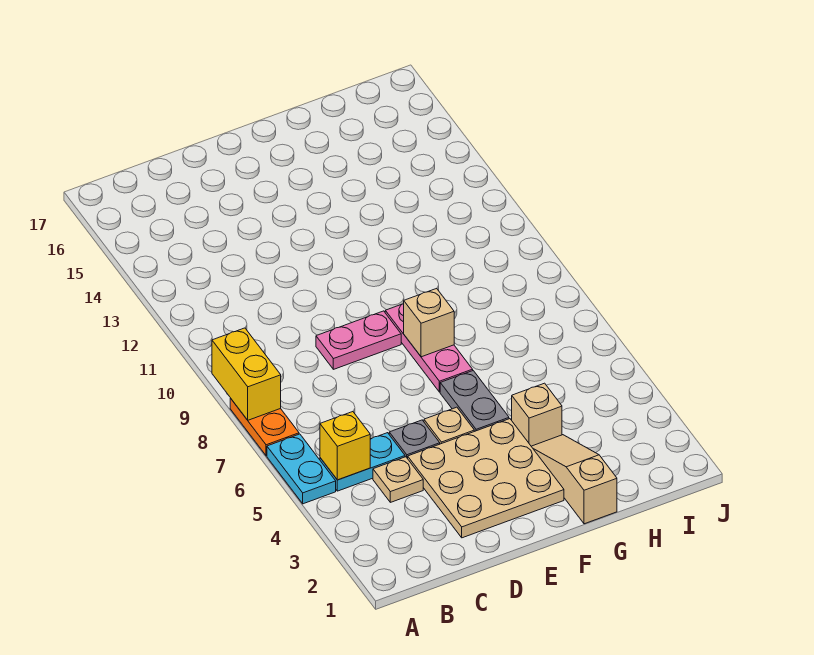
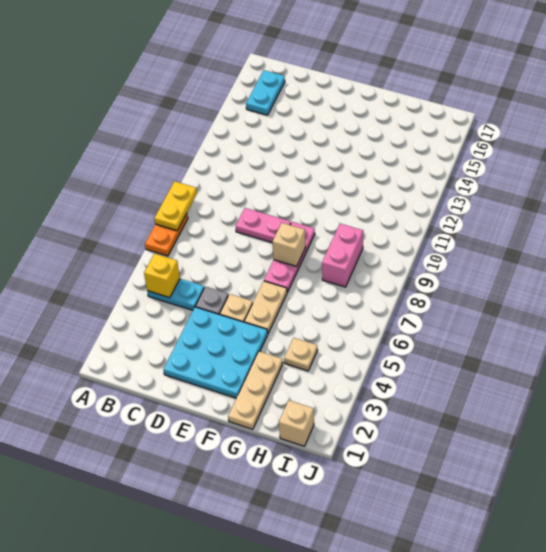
cyan 1x2 plate [267,434,336,504] -> cyan 1x2 plate moved to [246,70,285,115]
yellow 1x2 brick [212,328,281,420] -> yellow 1x2 plate [154,181,197,230]
tan 1x1 plate [373,457,423,502] -> tan 1x1 plate moved to [284,338,318,371]
tan 3x3 plate [408,419,564,538] -> cyan 3x3 plate [163,307,268,398]
grey 1x2 plate [440,371,509,431] -> tan 1x2 plate [244,281,287,333]
tan 1x3 slope [531,435,617,524] -> tan 1x3 plate [228,351,283,429]
tan 1x1 brick [512,383,562,446] -> tan 1x1 brick moved to [279,400,314,446]
none -> pink 1x2 brick [322,224,363,287]

